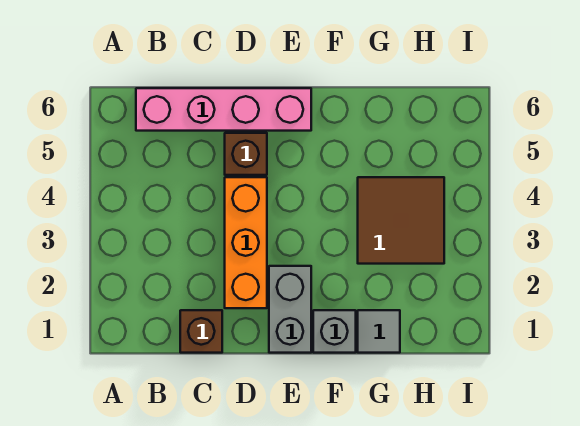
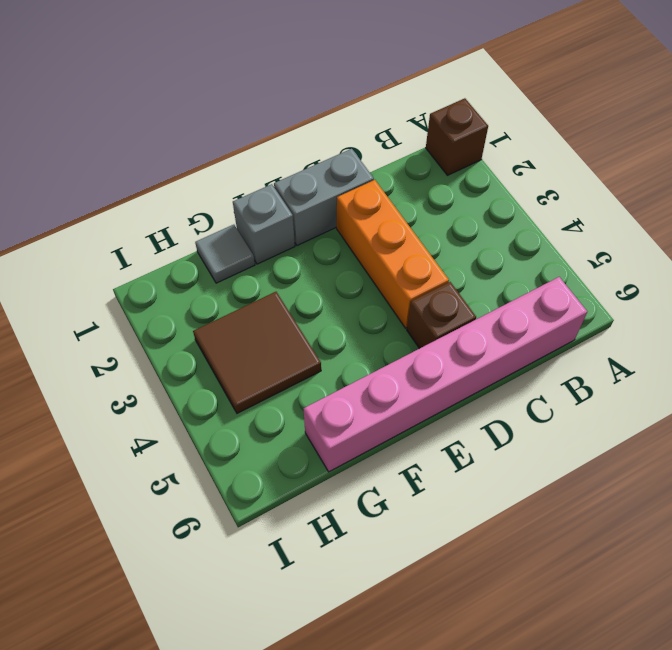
pink 1x4 brick [136,88,311,131] -> pink 1x6 brick [304,277,587,472]
brown 1x1 brick [180,310,222,353] -> brown 1x1 brick moved to [426,98,488,175]
grey 1x2 brick [269,266,311,353] -> grey 1x2 brick turned to [274,149,374,245]

